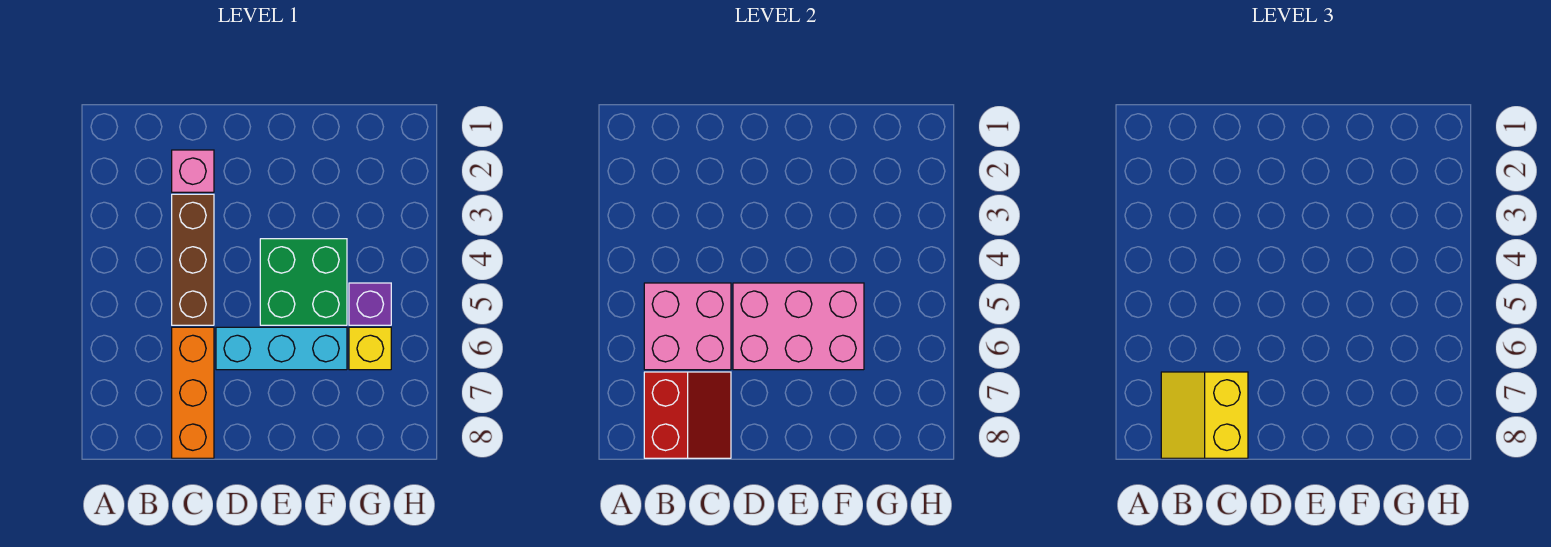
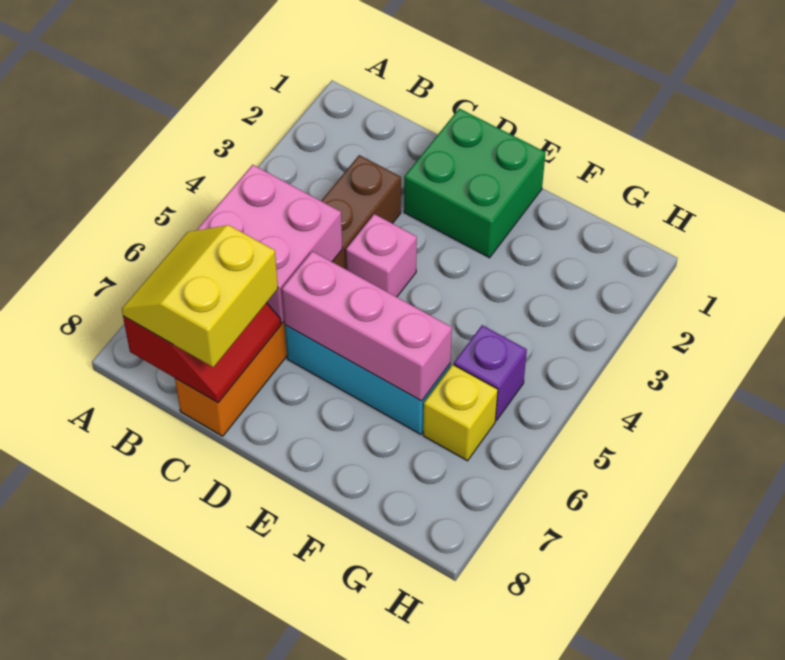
pink 1x1 brick [172,150,214,192] -> pink 1x1 brick moved to [346,214,417,297]
pink 2x3 brick [733,283,864,370] -> pink 1x3 brick [282,251,452,401]
green 2x2 brick [260,239,347,325] -> green 2x2 brick moved to [404,108,546,258]

